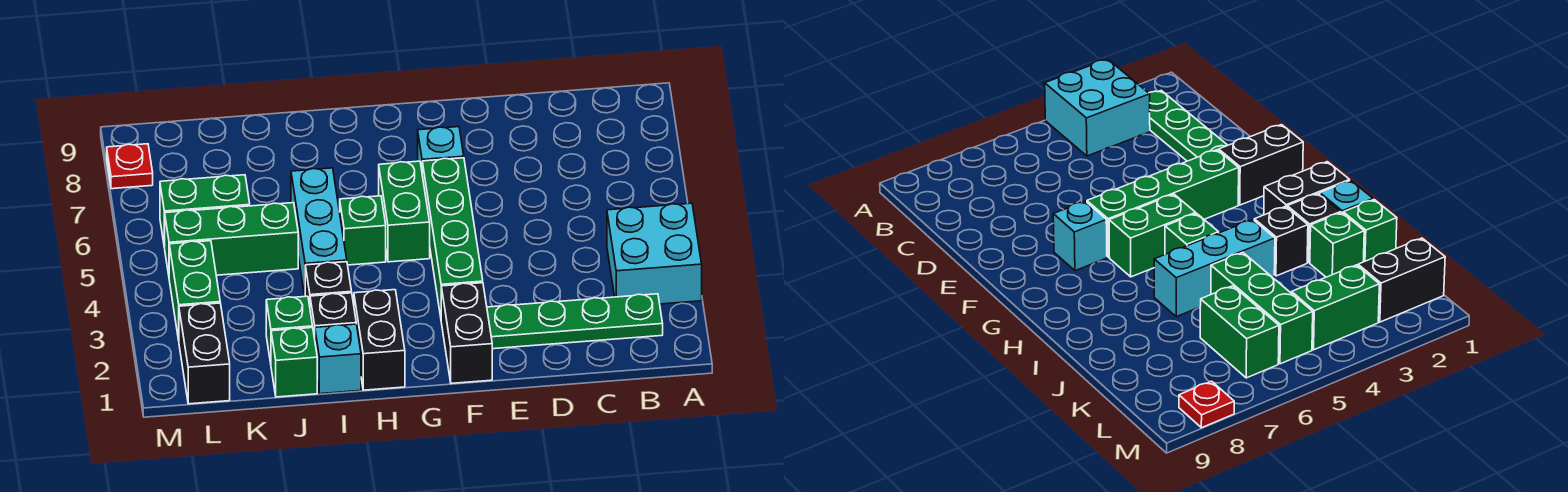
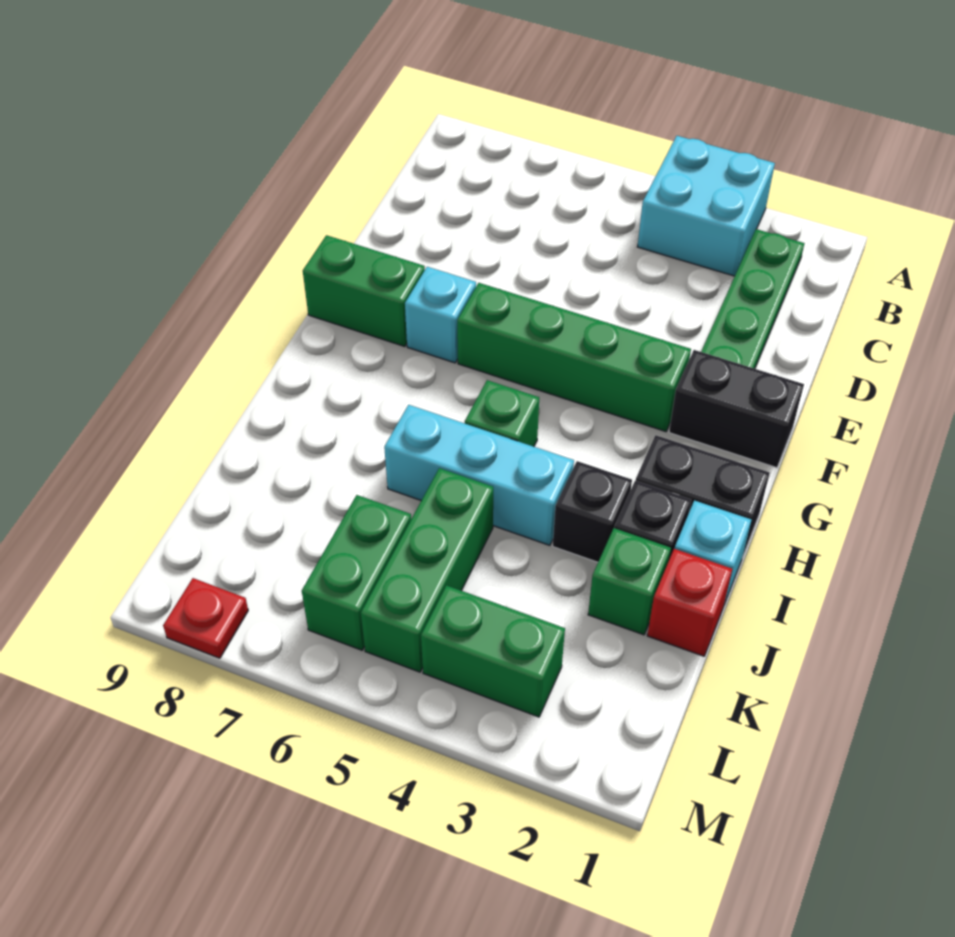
green 1x2 brick [379,161,430,262] -> green 1x2 brick moved to [303,235,425,346]
green 1x1 brick [271,328,317,397] -> red 1x1 brick [647,549,732,656]
black 1x2 brick [179,303,230,404] -> none

